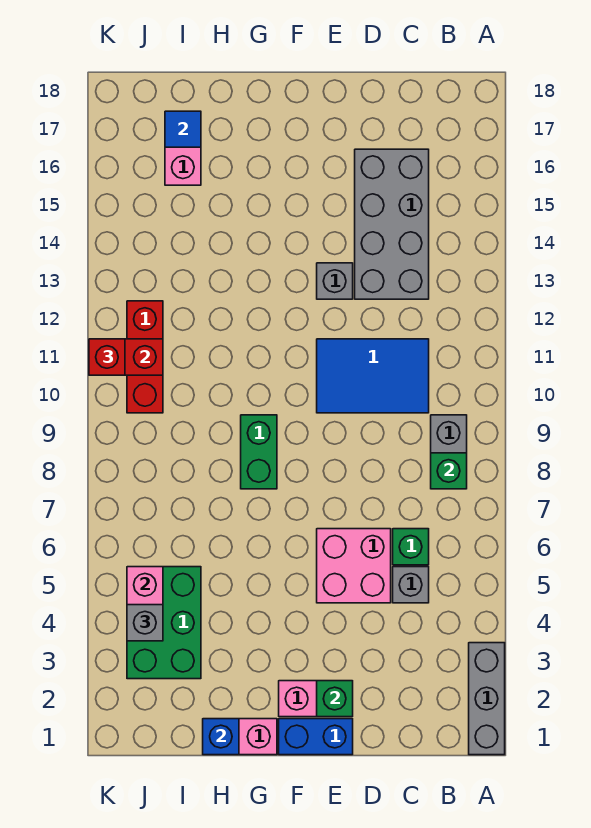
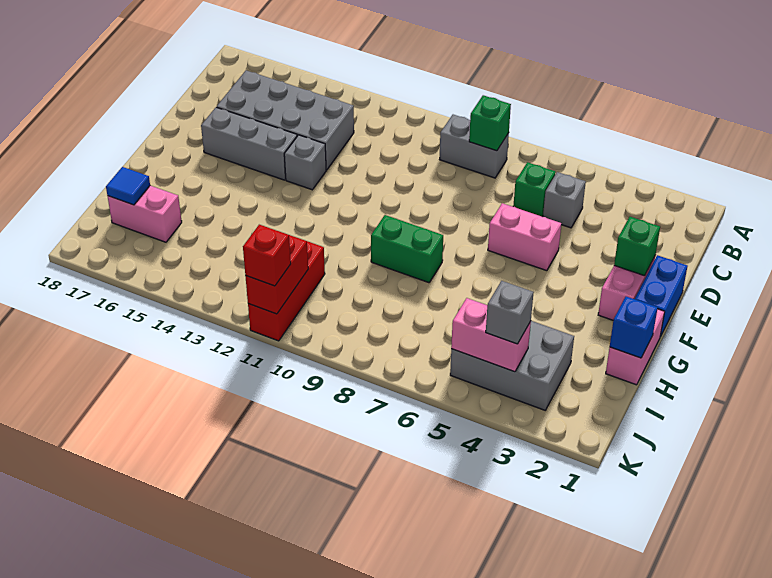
grey 1x3 brick [469,643,505,755] -> grey 1x3 brick moved to [201,107,297,180]
blue 2x3 tile [317,339,429,413] -> none
pink 2x2 brick [317,529,391,603] -> pink 1x2 brick [488,203,561,271]
green 2x3 brick [127,567,201,679] -> grey 2x3 brick [450,321,574,410]
red 1x3 brick [127,301,163,413] -> red 1x3 brick turned to [248,241,325,341]

